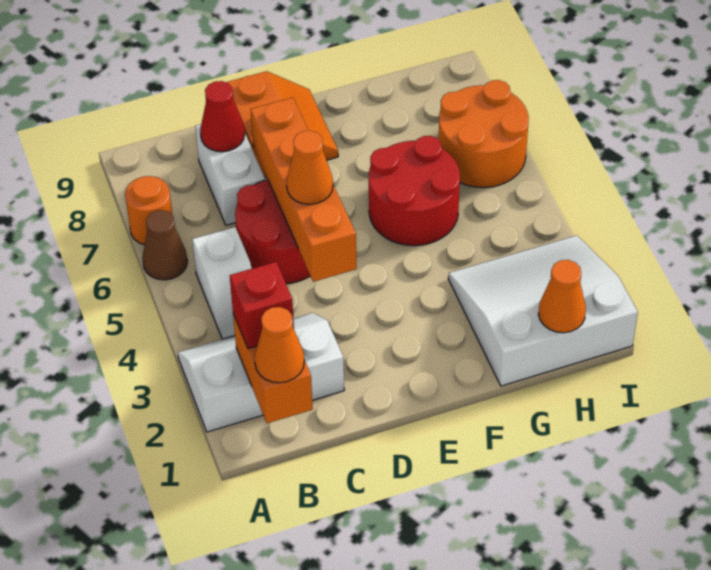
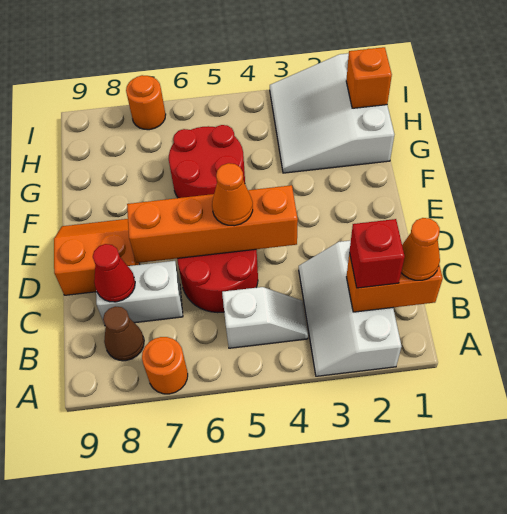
brown 1x1 cone [142,210,188,280] -> brown 1x1 cone moved to [103,306,144,361]
orange 1x1 cone [538,260,586,333] -> orange 1x1 brick [346,47,392,108]
orange 2x2 round brick [439,80,529,188] -> orange 1x1 round brick [126,75,166,130]

